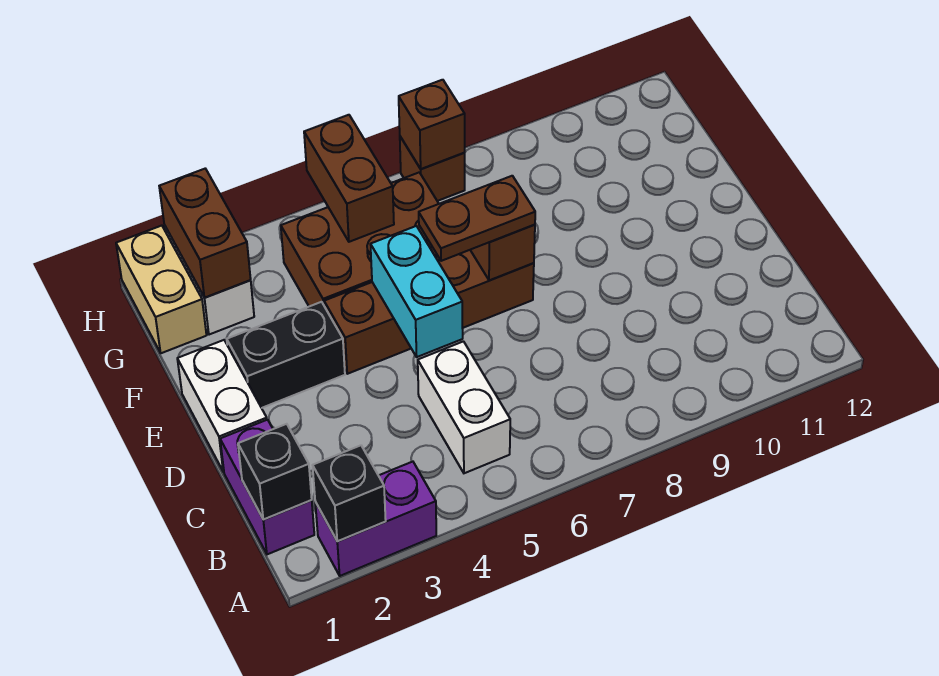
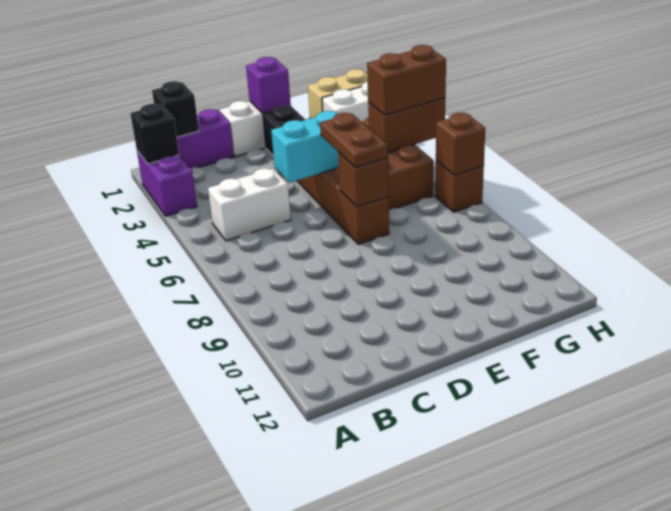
none -> purple 1x1 brick [246,57,291,113]
brown 1x2 brick [159,169,251,298] -> brown 1x2 brick moved to [367,45,446,115]

